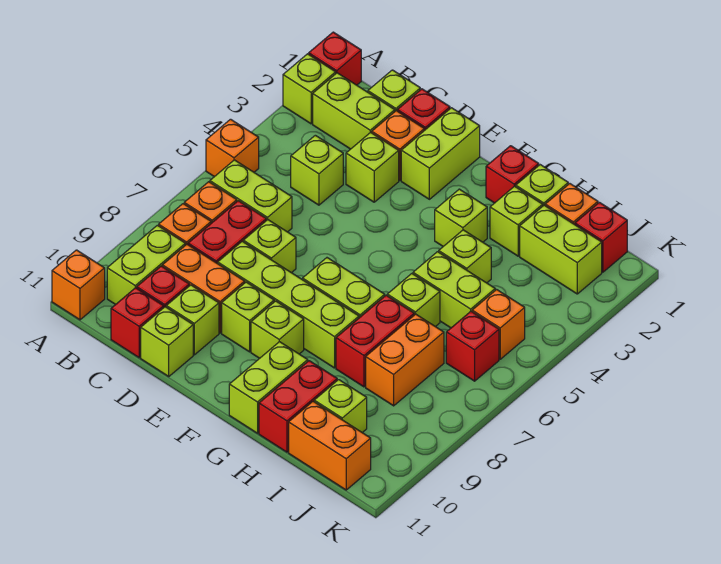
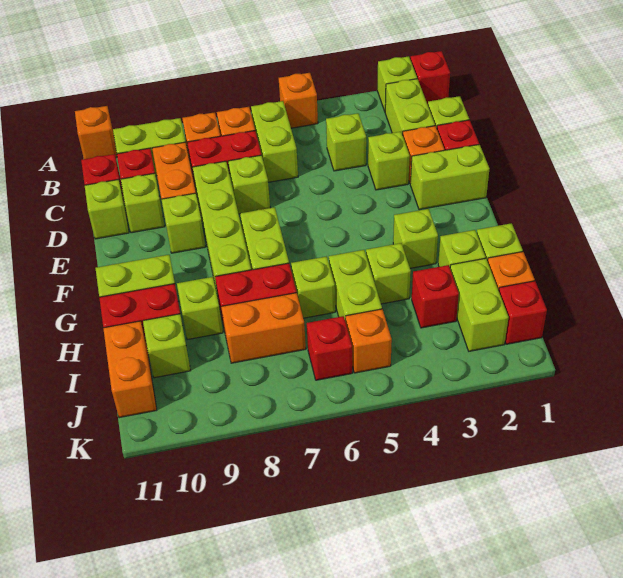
lime 1x1 brick [251,301,304,358] -> lime 1x1 brick moved to [177,277,223,340]
red 1x1 brick [486,146,539,203] -> red 1x1 brick moved to [412,265,459,328]

